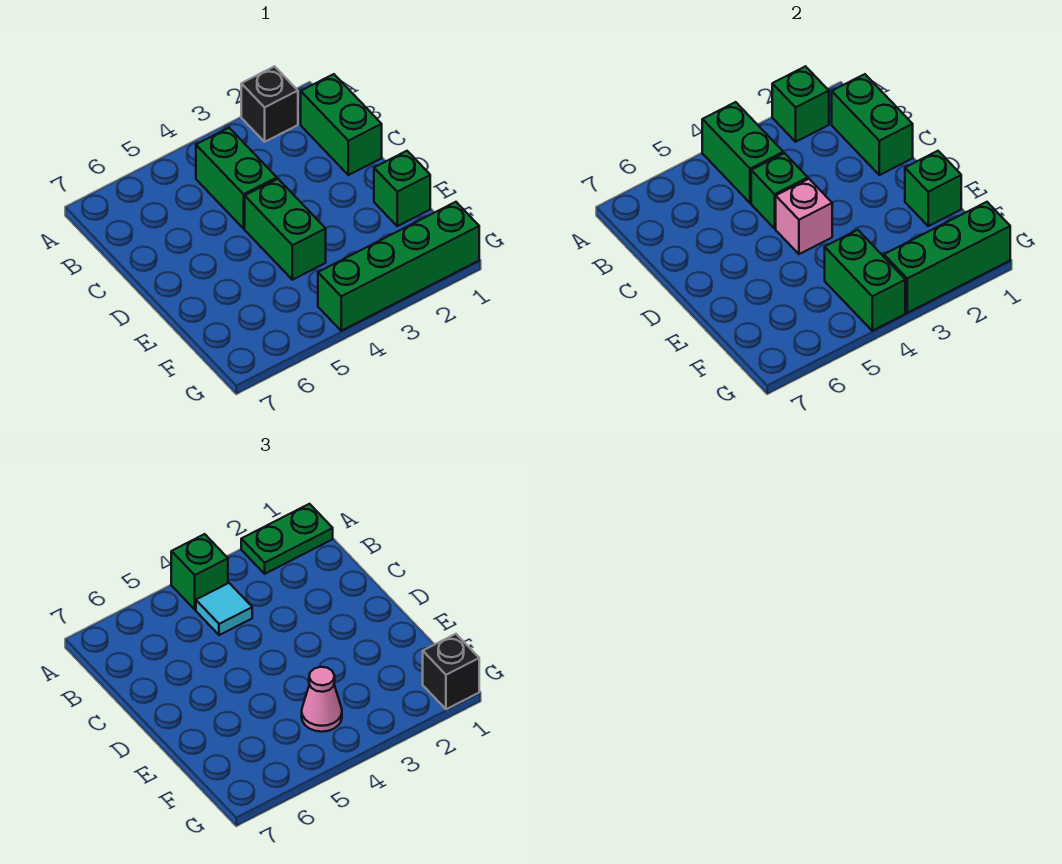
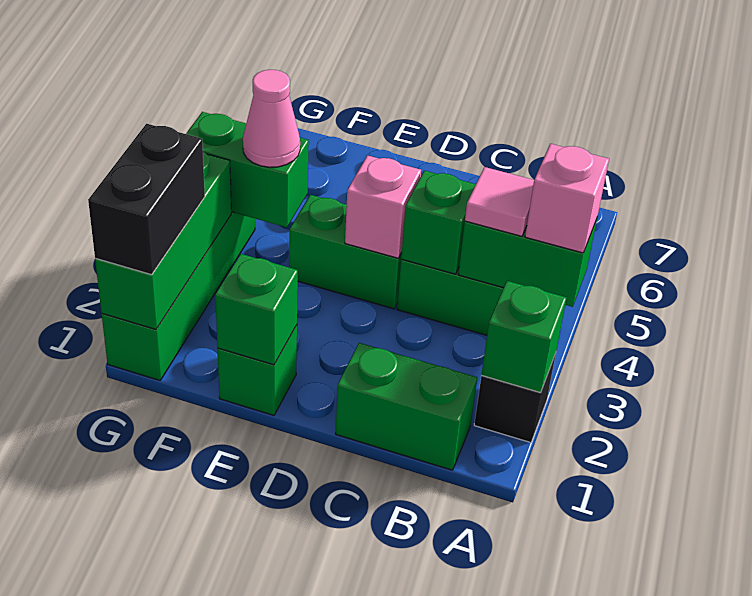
green 1x2 plate [241,504,333,574] -> none
green 1x1 brick [171,534,228,609] -> pink 1x1 brick [525,144,609,253]
green 1x2 brick [832,74,913,175] -> none
cyan 1x1 tile [196,583,252,635] -> pink 1x1 tile [465,167,534,236]
black 1x1 brick [423,634,479,709] -> black 1x2 brick [88,124,205,275]

